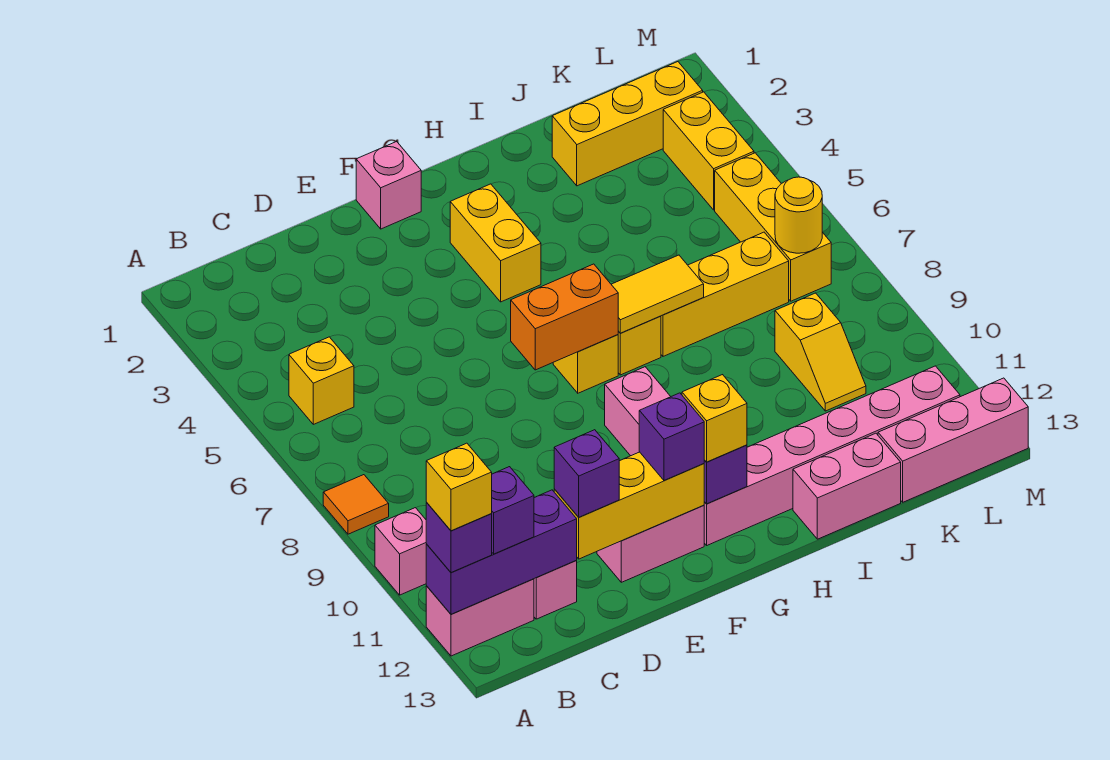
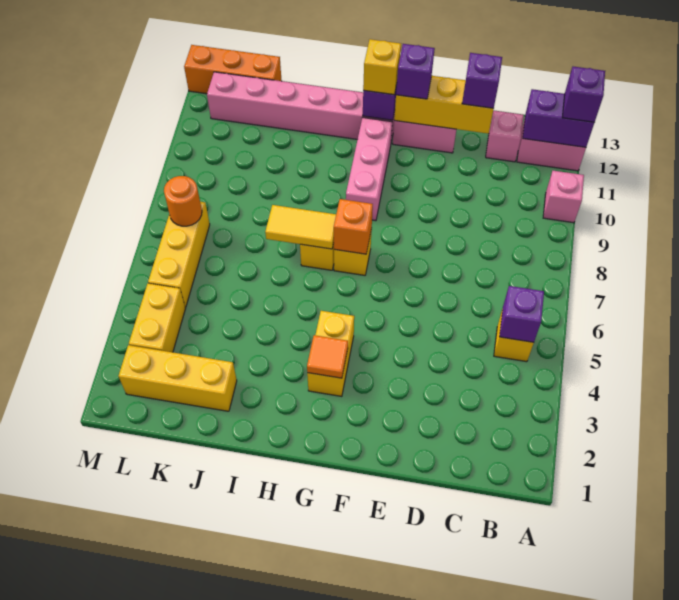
orange 1x1 tile [323,475,389,534] -> orange 1x1 tile moved to [307,335,348,378]
purple 1x3 brick [426,490,577,614] -> purple 1x2 brick [523,89,594,147]
yellow 1x1 brick [426,443,492,531] -> none
purple 1x1 brick [491,467,534,554] -> purple 1x1 brick moved to [499,286,544,342]
pink 1x1 brick [356,142,421,229] -> none
orange 1x2 brick [511,264,618,370] -> orange 1x1 brick [333,199,373,254]
yellow 1x3 brick [661,232,789,356] -> none
pink 1x2 brick [793,433,901,539] -> none
yellow 1x2 slope [775,293,866,411] -> none
pink 1x3 brick [878,378,1028,502] -> orange 1x3 brick [184,45,282,94]
yellow 1x1 round brick [775,177,822,253] -> orange 1x1 round brick [164,176,202,226]

